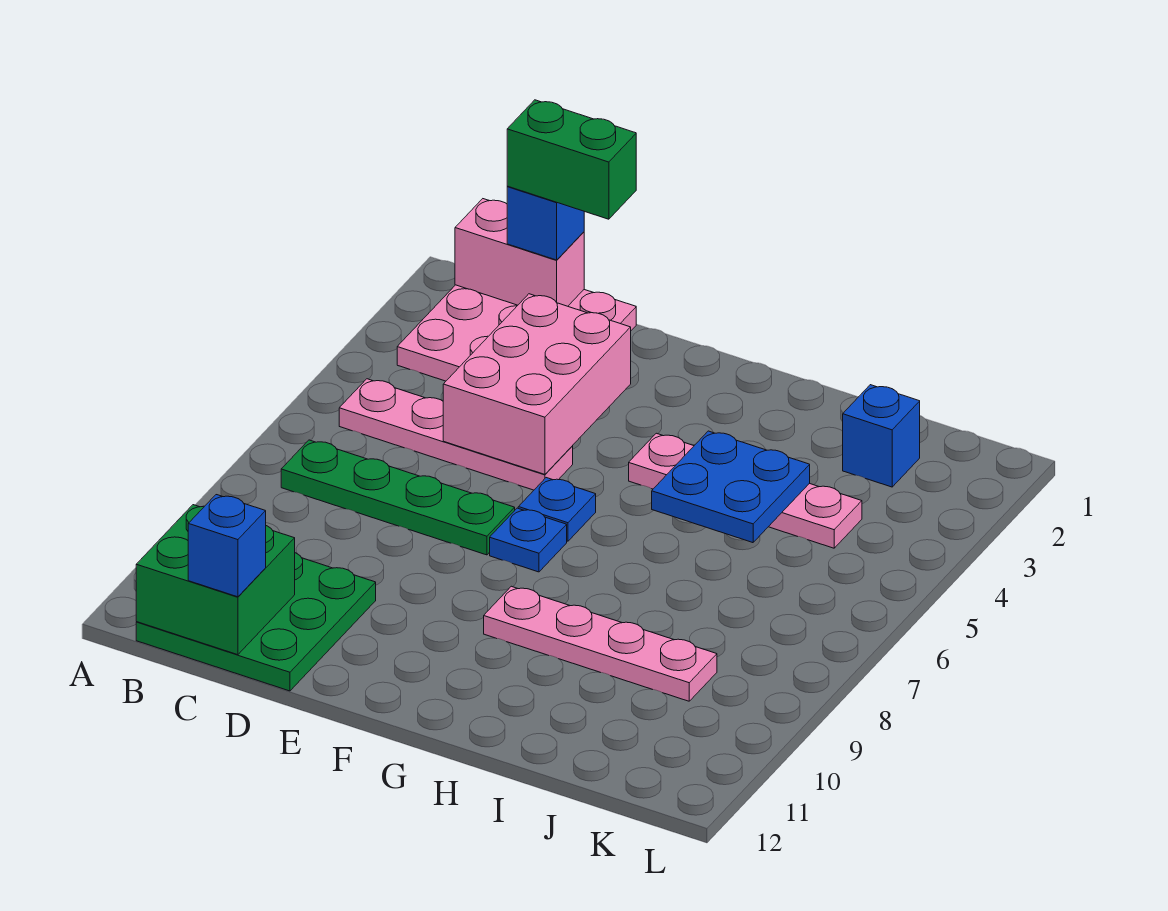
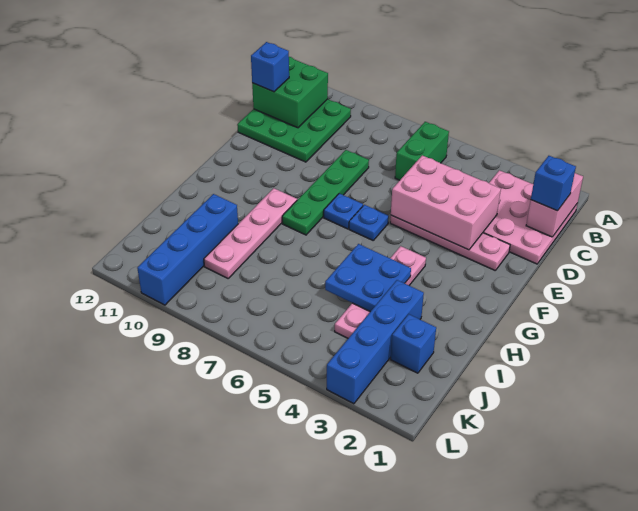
pink 1x4 plate [339,379,573,490] -> pink 1x4 plate turned to [390,215,510,270]
green 1x4 plate [281,440,515,555] -> green 1x4 plate moved to [282,150,369,235]
green 1x2 brick [507,100,636,219] -> green 1x2 brick moved to [395,122,449,180]
none -> blue 1x4 brick [327,280,424,404]
none -> blue 1x4 brick [137,194,238,305]

